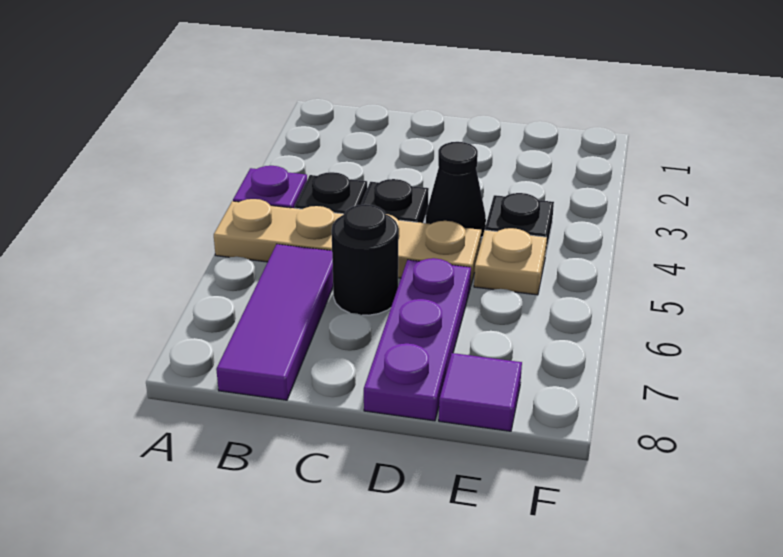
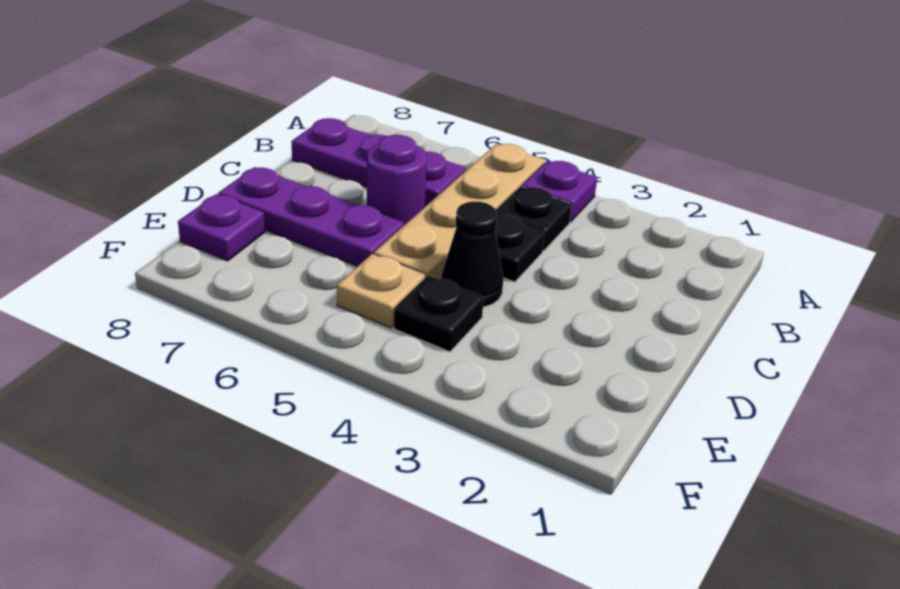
purple 1x3 tile [216,244,333,400] -> purple 1x3 plate [291,118,466,206]
black 1x1 round brick [331,204,398,315] -> purple 1x1 round brick [367,135,427,225]
purple 1x1 tile [439,353,522,431] -> purple 1x1 plate [178,194,265,261]

